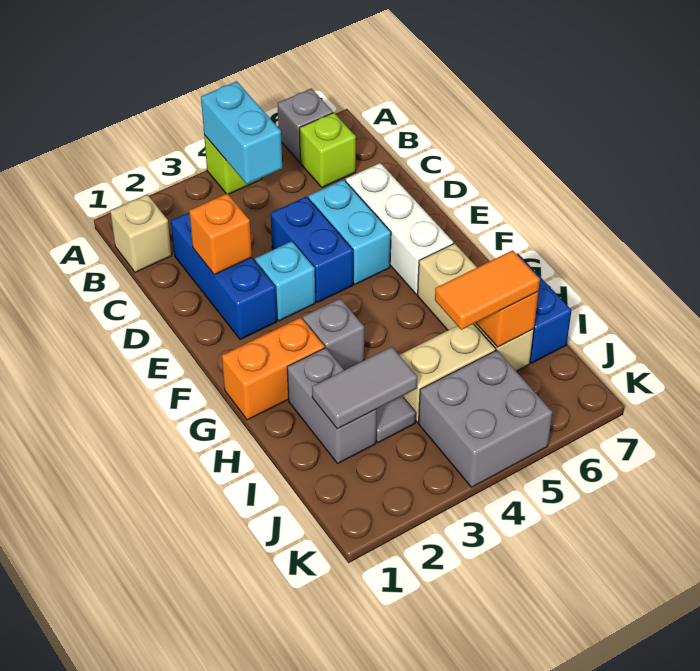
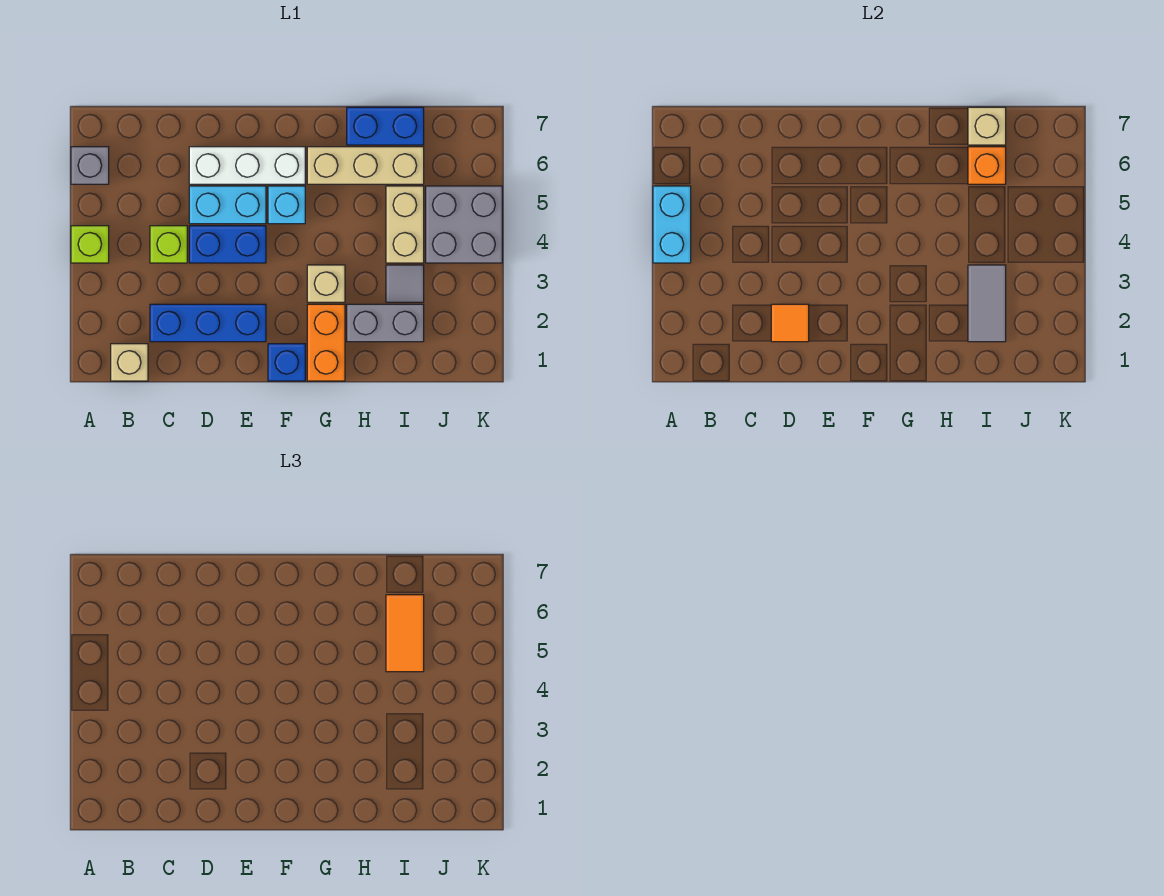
cyan 1x2 brick [201,81,282,184] -> cyan 1x2 brick turned to [653,186,691,263]
lime 1x1 brick [300,113,356,187] -> lime 1x1 brick moved to [150,226,187,263]
orange 1x1 brick [189,194,252,275] -> orange 1x1 tile [771,304,809,342]
cyan 1x1 brick [255,241,315,321] -> cyan 1x1 brick moved to [268,186,305,224]
none -> blue 1x1 brick [268,344,305,381]
grey 1x1 brick [303,299,364,370] -> tan 1x1 brick [307,265,345,302]
none -> tan 1x1 brick [968,107,1006,145]

